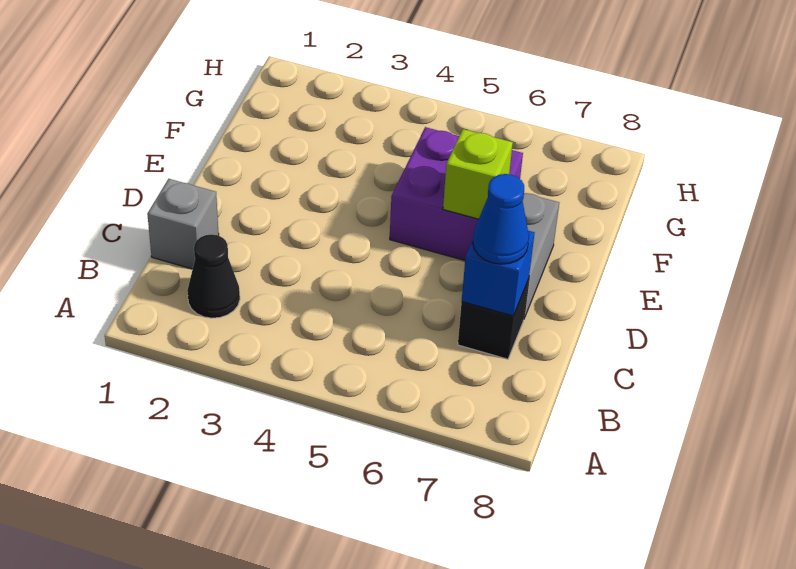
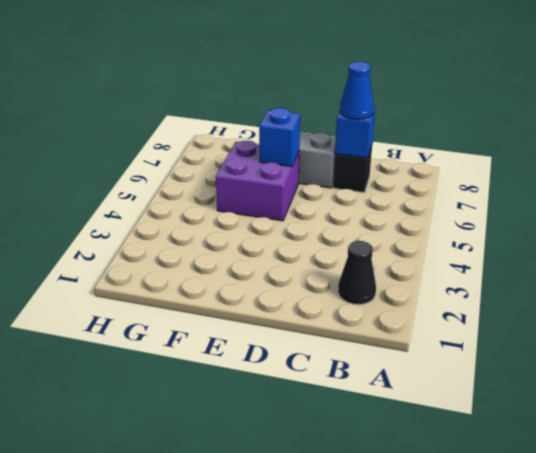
grey 1x1 brick [147,179,219,269] -> none
lime 1x1 brick [443,129,513,219] -> blue 1x1 brick [259,108,300,167]

